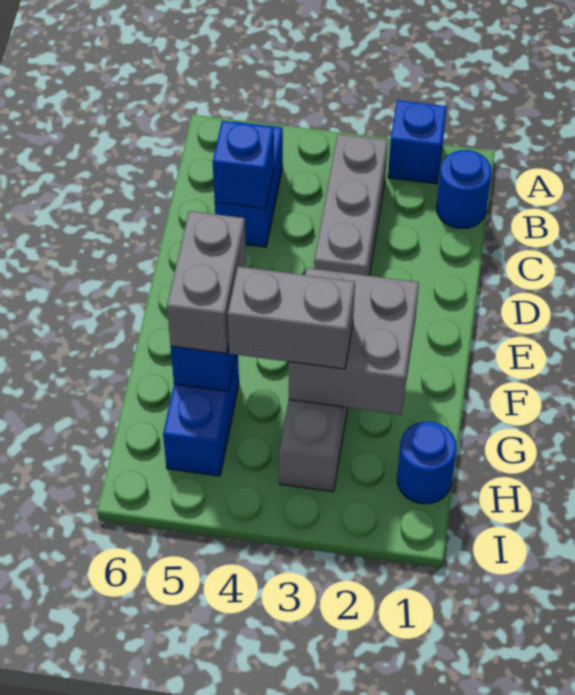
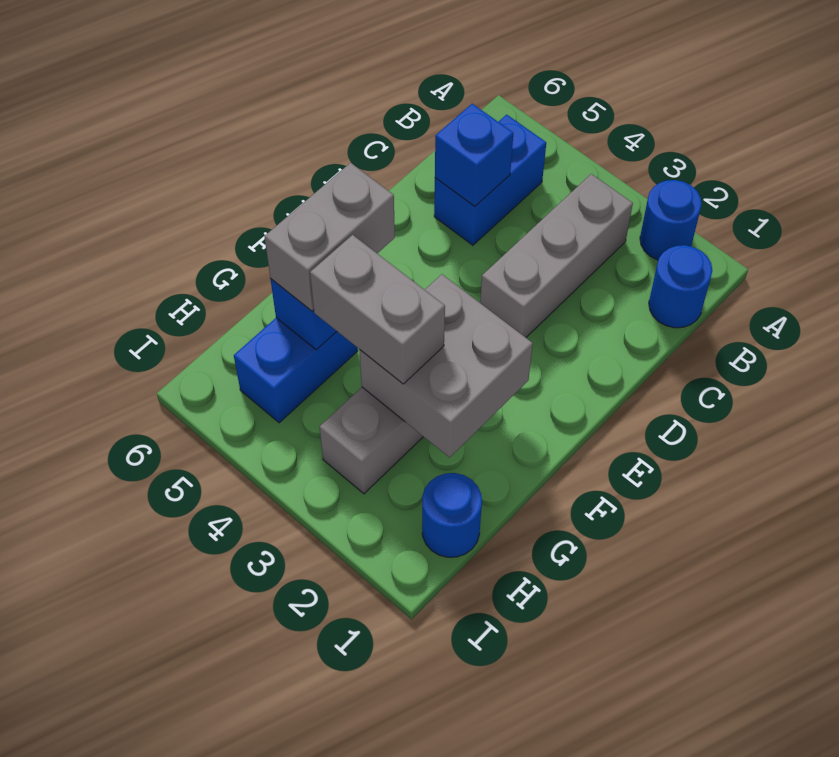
blue 1x1 brick [388,100,447,184] -> blue 1x1 round brick [640,180,702,260]

